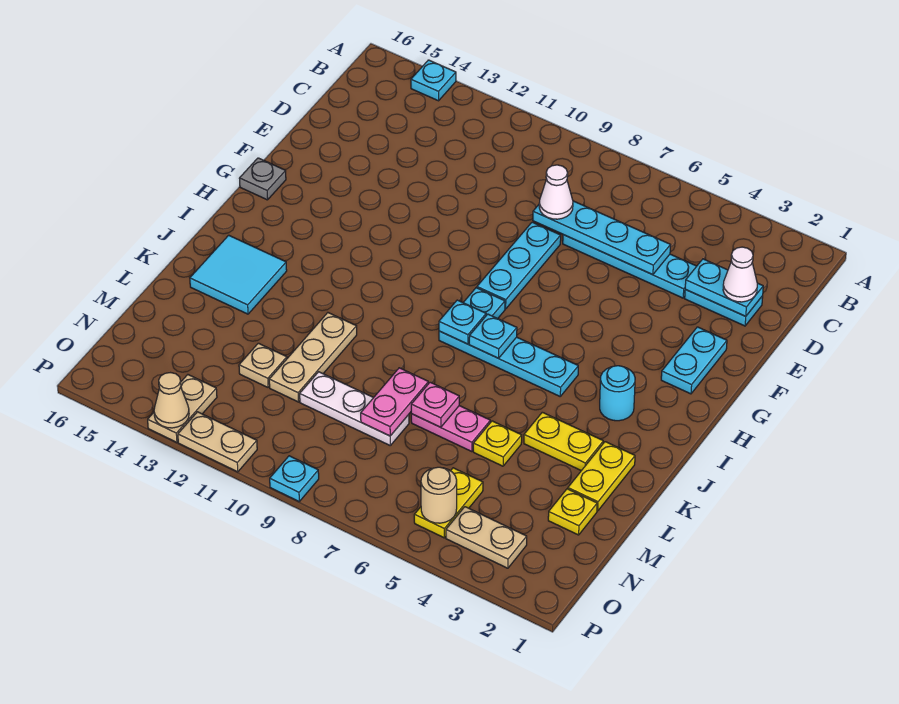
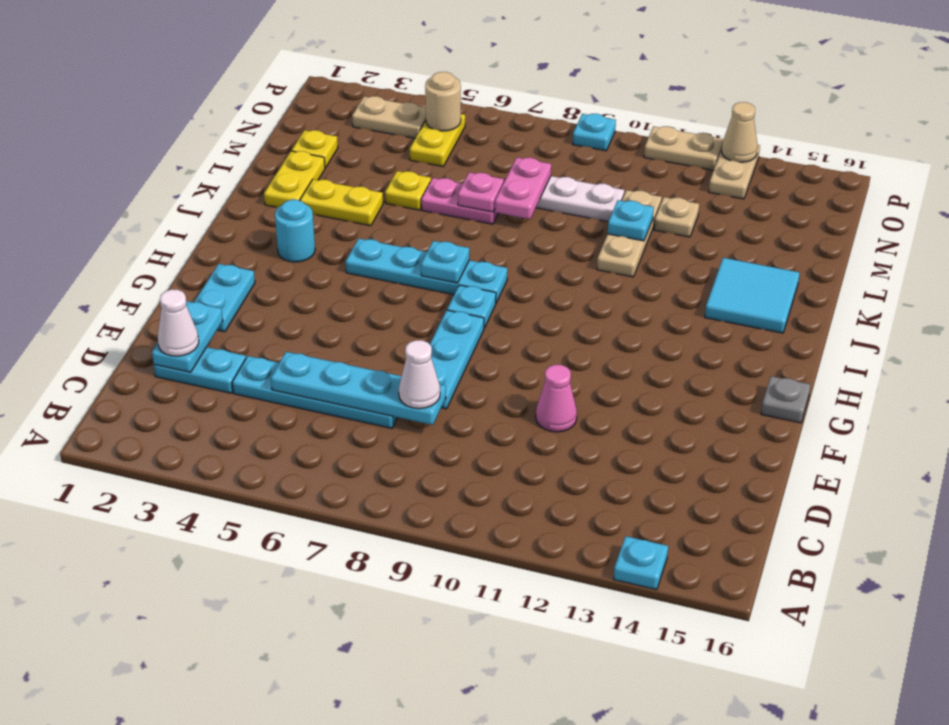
cyan 1x2 plate [685,259,763,316] -> cyan 1x2 plate turned to [152,301,223,372]
none -> pink 1x1 cone [536,365,577,432]
cyan 1x1 plate [439,300,486,344] -> cyan 1x1 plate moved to [608,200,654,241]

